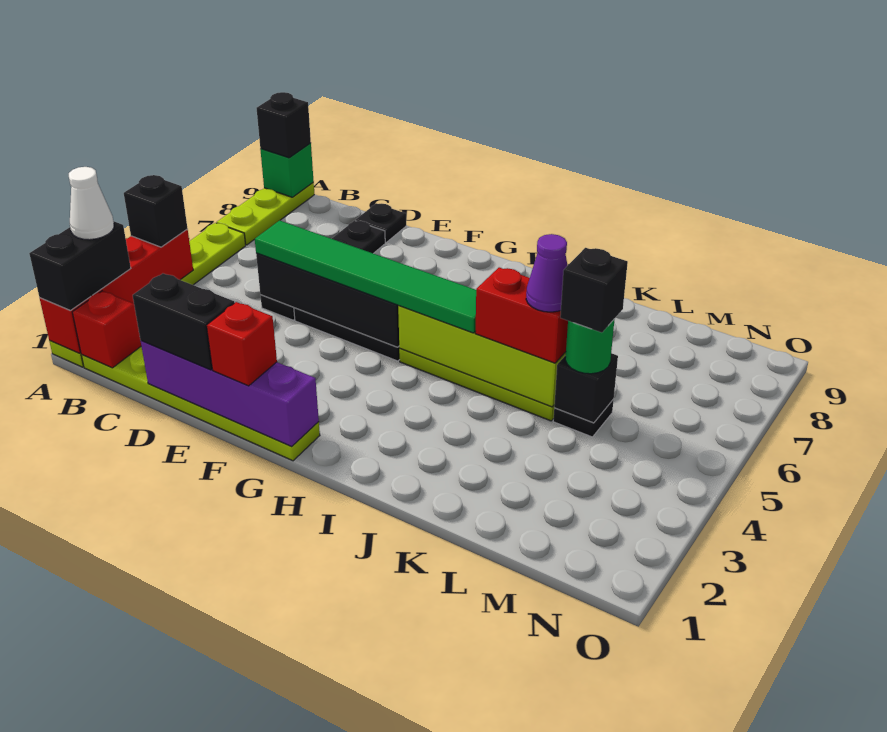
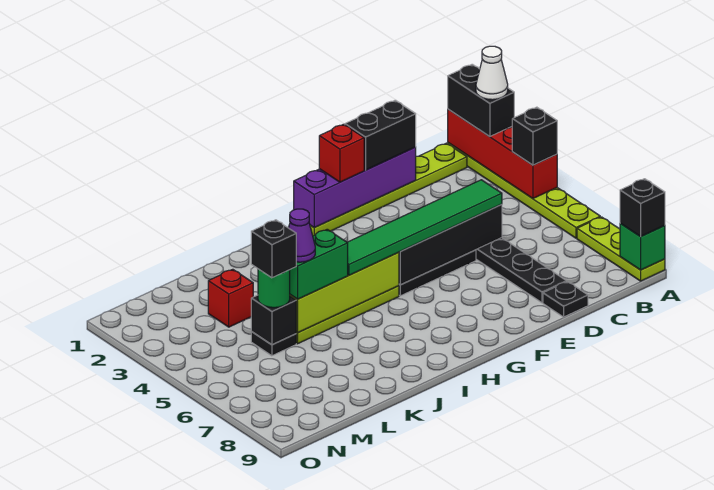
red 1x1 brick [72,291,141,368] -> red 1x1 brick moved to [208,269,253,327]
red 1x2 brick [475,267,568,363] -> green 1x2 brick [290,229,348,299]

